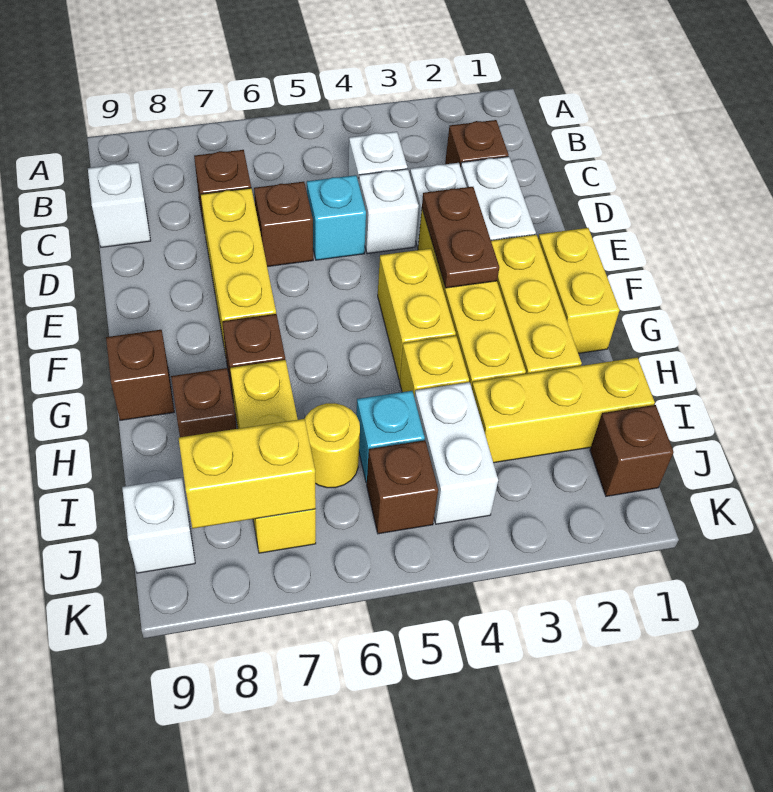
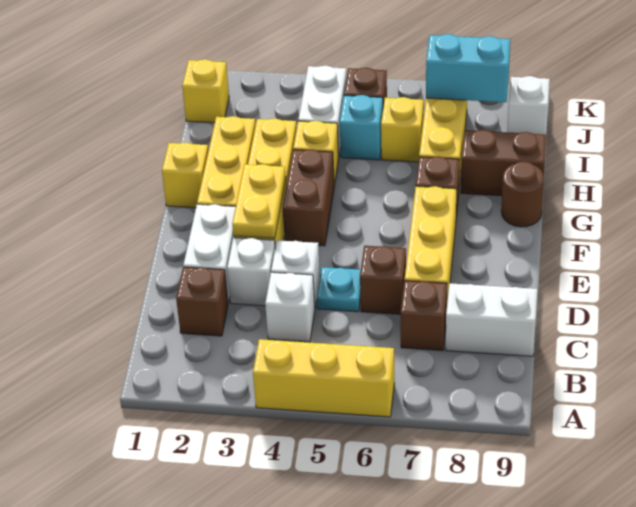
white 1x1 brick [88,162,151,247] -> white 1x2 brick [446,283,537,356]
cyan 1x1 brick [307,175,366,260] -> cyan 1x1 plate [317,267,361,312]
brown 1x2 plate [422,187,499,288] -> yellow 1x2 plate [232,164,286,238]
yellow 1x2 brick [538,228,620,353] -> yellow 1x1 brick [162,142,208,208]
yellow 1x2 brick [378,248,456,380] -> brown 1x2 brick [283,149,334,246]
brown 1x1 brick [106,330,174,420] -> brown 1x1 round brick [501,161,544,227]
brown 1x1 brick [171,368,237,437] -> brown 1x2 brick [461,130,546,196]
yellow 1x3 brick [472,357,655,463] -> yellow 1x3 brick moved to [253,339,395,417]
yellow 1x1 round brick [305,403,360,488] -> yellow 1x1 brick [381,97,424,162]
brown 1x1 brick [590,405,673,496] -> yellow 1x1 brick [182,59,229,123]
yellow 1x2 brick [179,419,316,529] -> cyan 1x2 brick [426,34,510,102]

